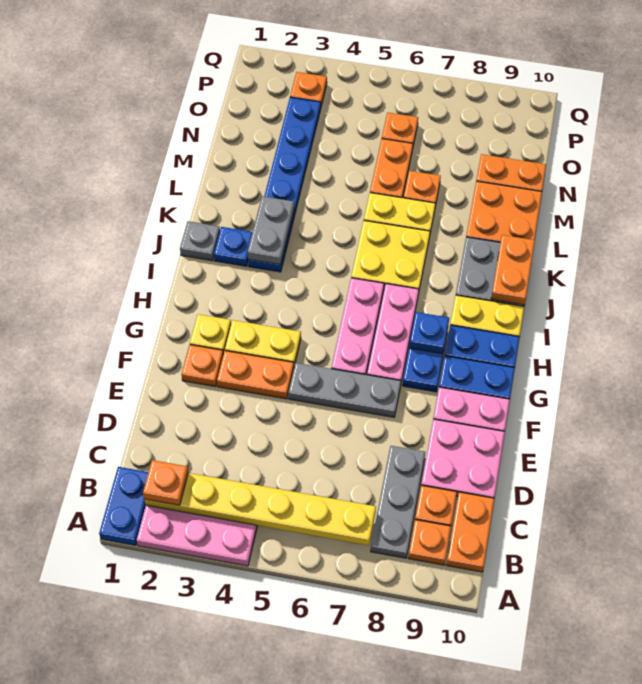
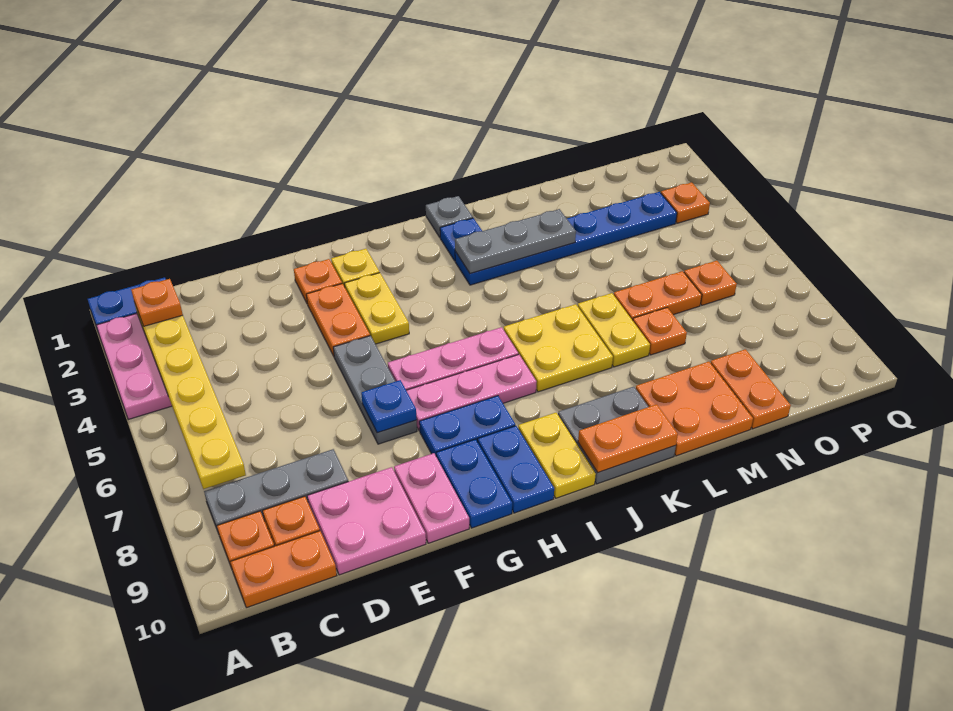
blue 1x1 plate [409,312,449,354] -> blue 1x1 plate moved to [361,380,417,433]
grey 1x2 plate [248,196,294,265] -> grey 1x3 plate [455,209,576,274]

